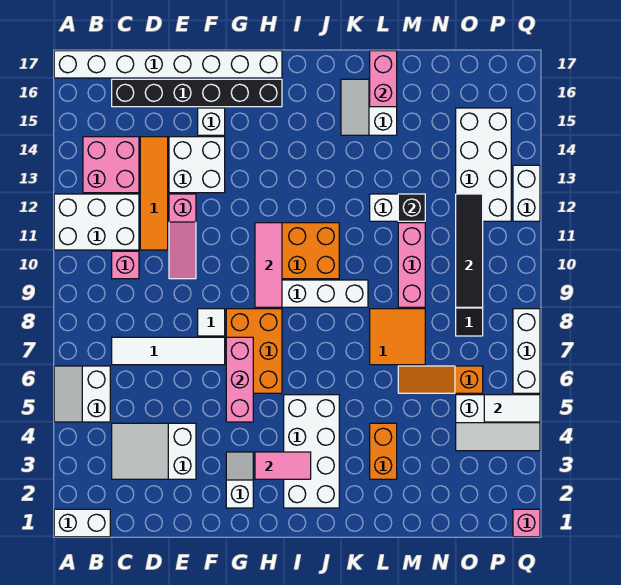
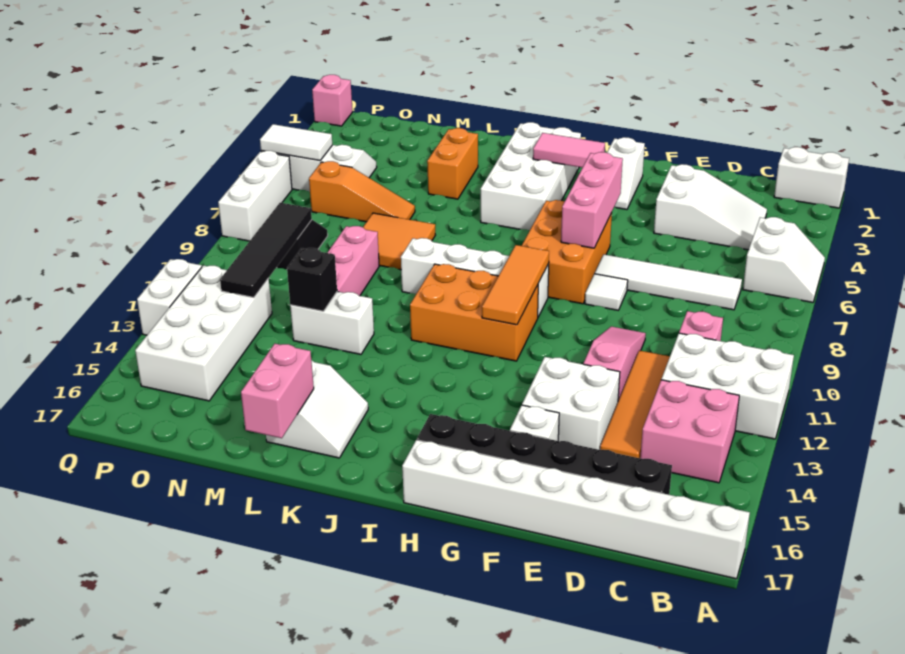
pink 1x3 tile [255,223,282,307] -> orange 1x3 tile [482,245,549,325]

